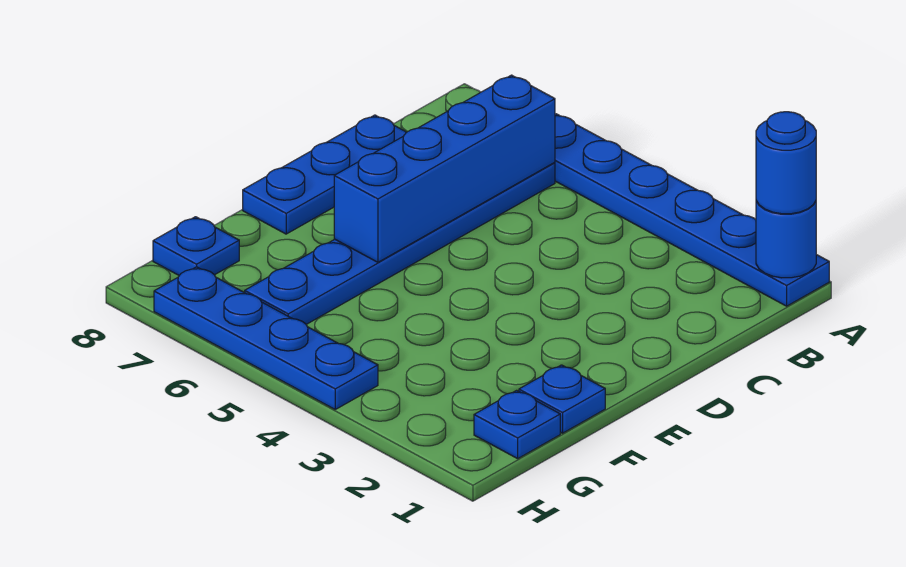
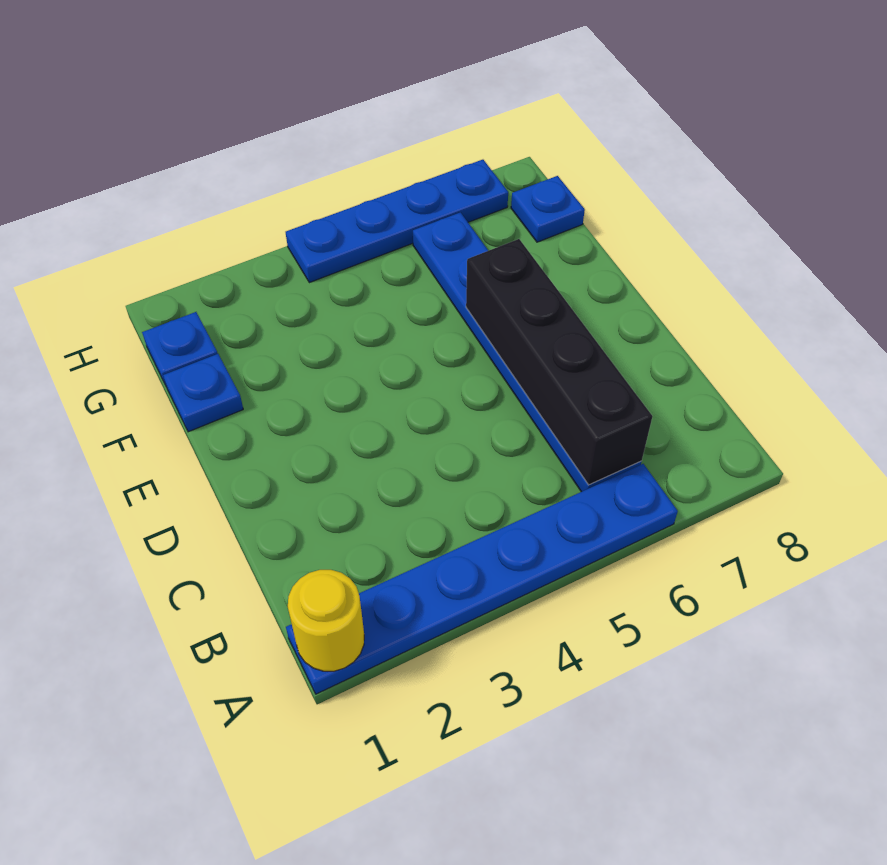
blue 1x1 round brick [756,201,816,278] -> yellow 1x1 round brick [288,570,364,671]
blue 1x1 round brick [756,112,816,214] -> none
blue 1x4 brick [334,75,555,262] -> black 1x4 brick [466,239,652,485]
blue 1x3 plate [243,115,406,234] -> none

